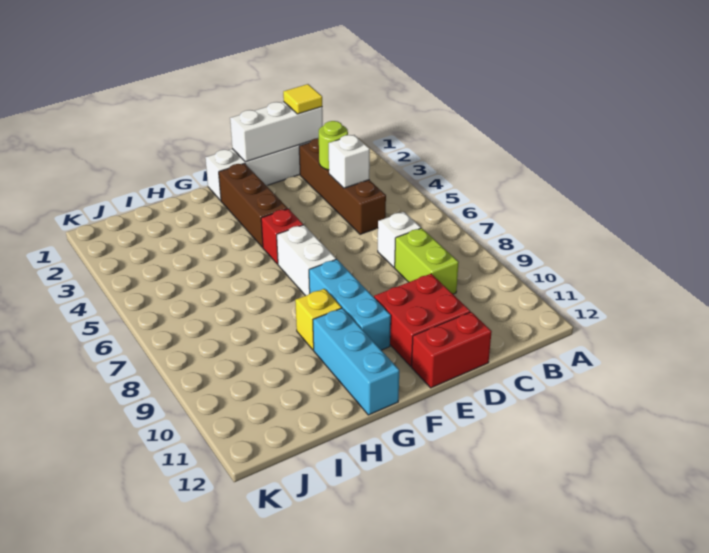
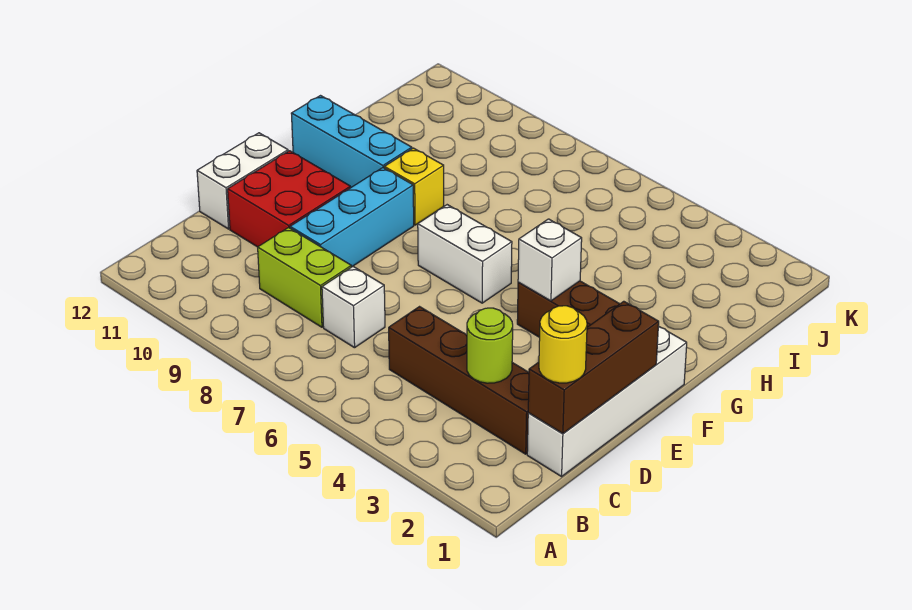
white 1x3 brick [230,102,323,162] -> brown 1x3 brick [528,301,659,434]
yellow 1x1 tile [283,84,322,114] -> yellow 1x1 round brick [539,306,587,383]
white 1x1 brick [329,135,370,188] -> white 1x1 brick moved to [518,219,582,301]
red 1x2 brick [412,312,492,388] -> white 1x2 brick [197,133,288,229]
red 1x1 brick [261,209,303,264] -> none
cyan 1x3 brick [309,259,391,350] -> cyan 1x3 brick turned to [290,168,414,267]

